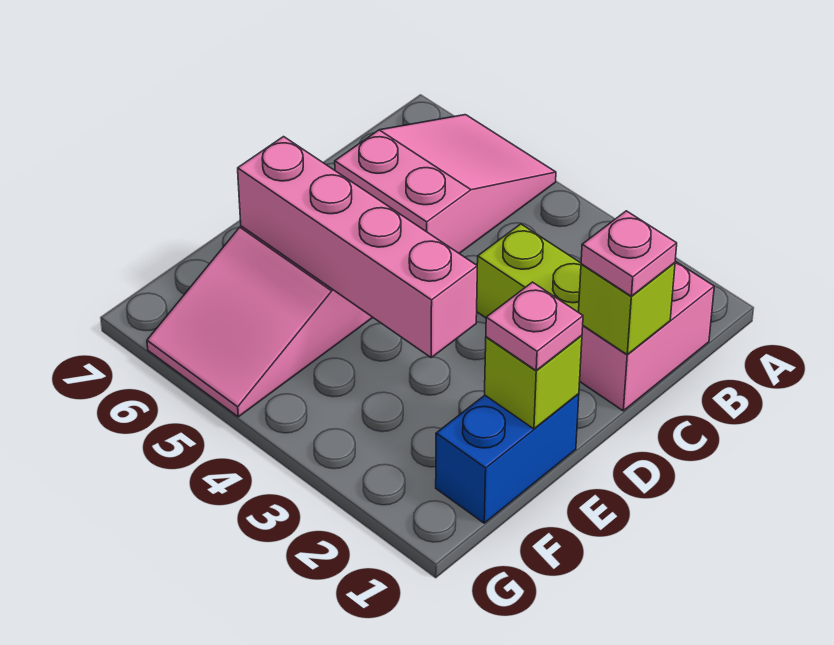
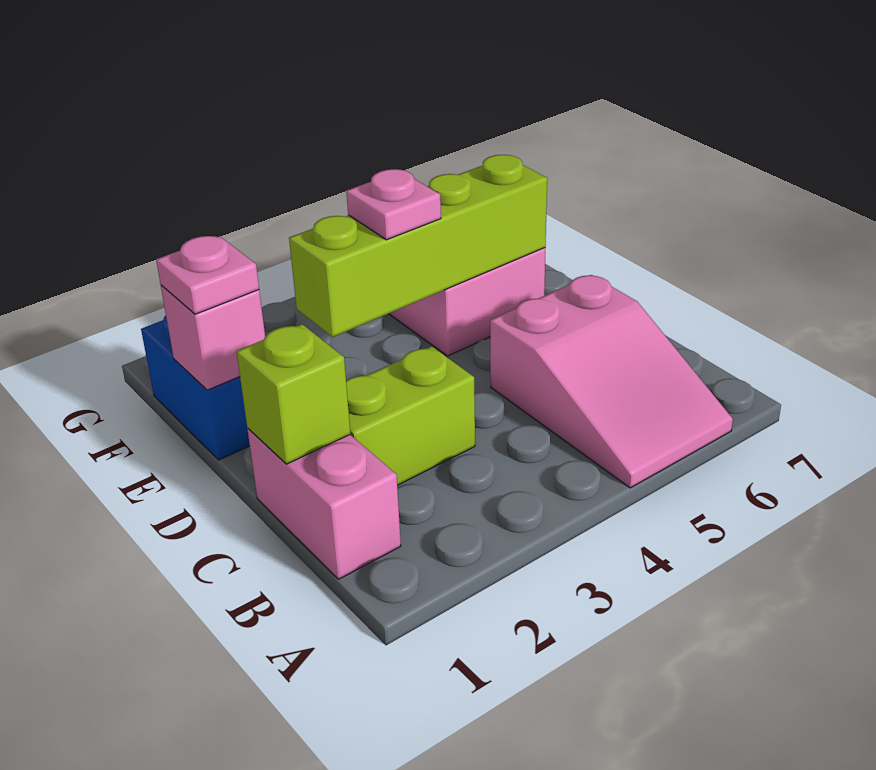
pink 1x1 plate [581,211,677,296] -> pink 1x1 plate moved to [346,169,441,240]
lime 1x1 brick [485,336,582,429] -> pink 1x1 brick [161,285,265,390]
pink 1x4 brick [238,137,477,357] -> lime 1x4 brick [289,155,547,337]

